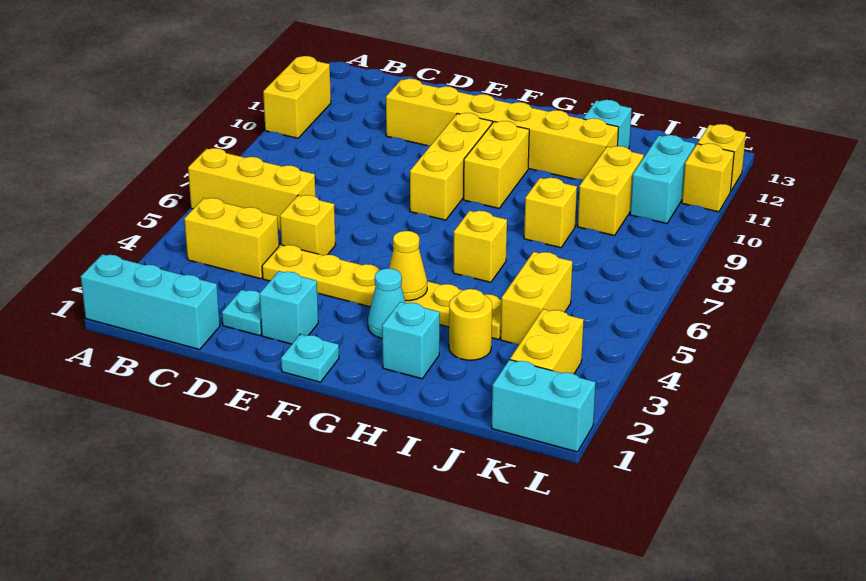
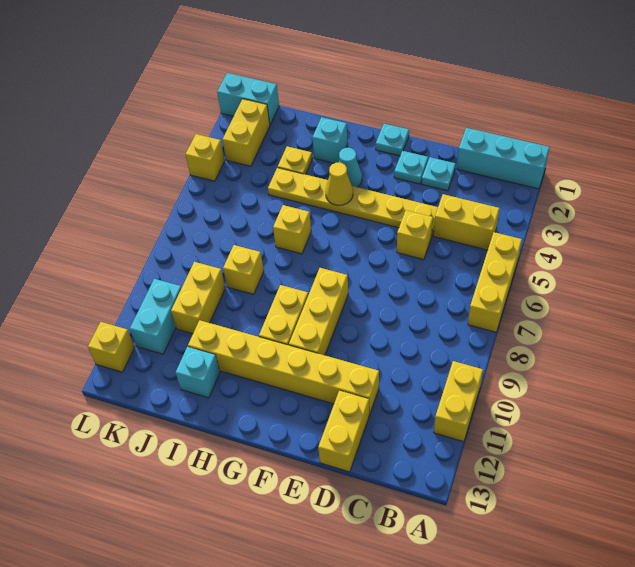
yellow 1x3 brick [188,148,316,230] -> yellow 1x3 brick turned to [468,232,522,332]
cyan 1x1 brick [260,271,318,344] -> cyan 1x1 plate [394,151,428,184]
yellow 1x1 round brick [449,289,492,360] -> yellow 1x1 plate [278,146,312,175]
yellow 1x2 brick [501,252,572,344] -> yellow 1x2 brick moved to [318,390,369,472]
yellow 1x1 brick [682,143,734,212] -> yellow 1x1 brick moved to [185,134,225,181]

